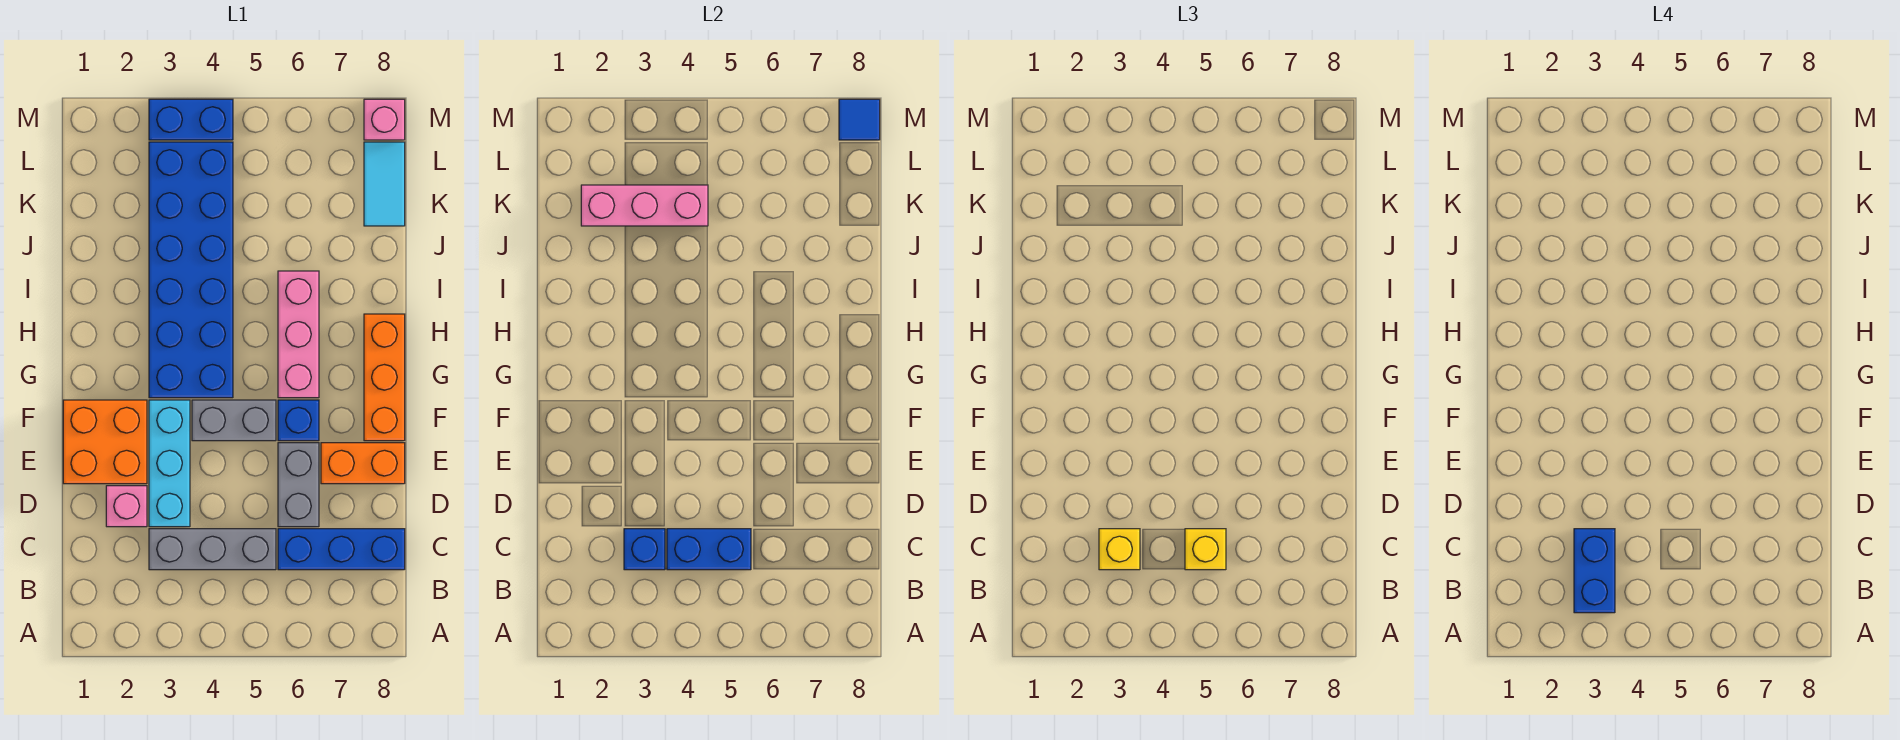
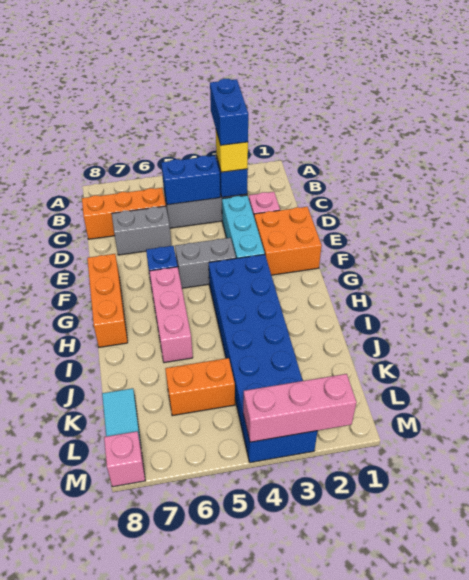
yellow 1x1 brick [1185,529,1226,570] -> none
blue 1x3 brick [278,529,405,570] -> orange 1x3 brick [82,188,166,239]
grey 1x2 brick [278,443,319,527] -> grey 1x2 brick turned to [112,206,171,255]
orange 1x2 brick [321,443,405,484] -> orange 1x2 brick moved to [165,358,235,416]
pink 1x3 brick [581,185,708,226] -> pink 1x3 brick moved to [243,374,356,442]
blue 1x1 tile [839,99,880,140] -> none

